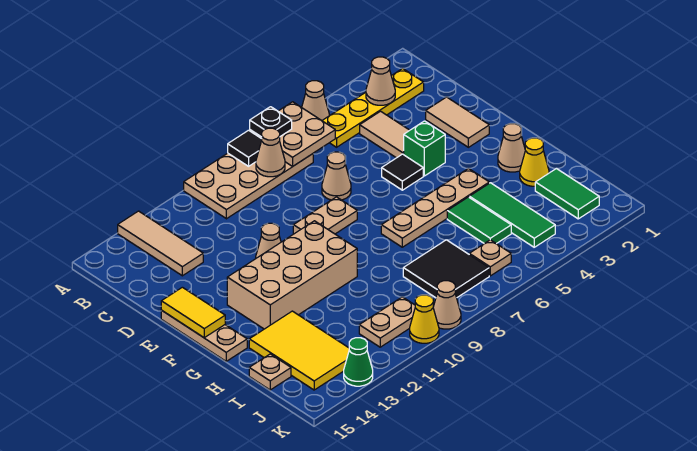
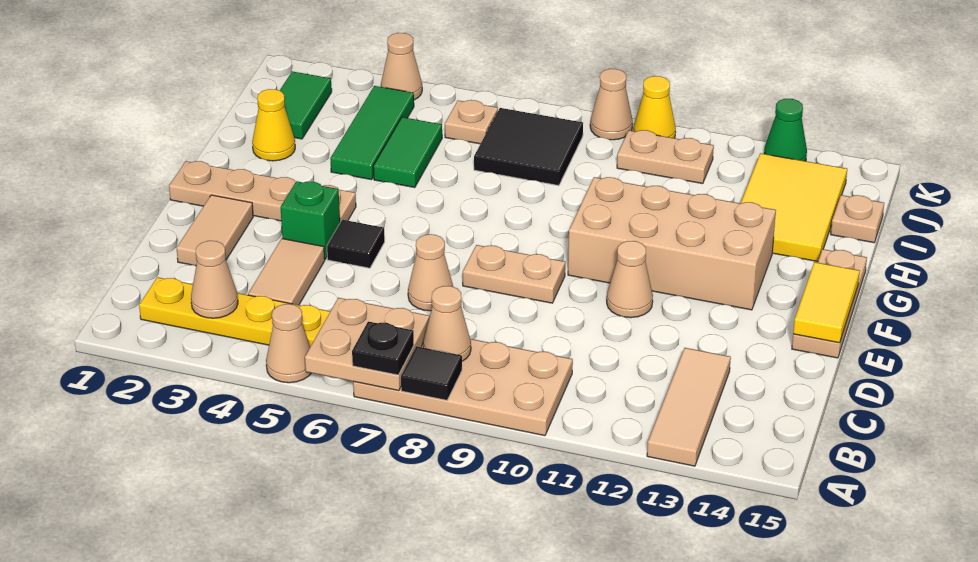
tan 1x1 cone [498,124,525,172] -> tan 1x1 cone moved to [381,33,422,100]
tan 1x4 plate [381,168,489,247] -> tan 1x4 plate moved to [169,161,356,222]

